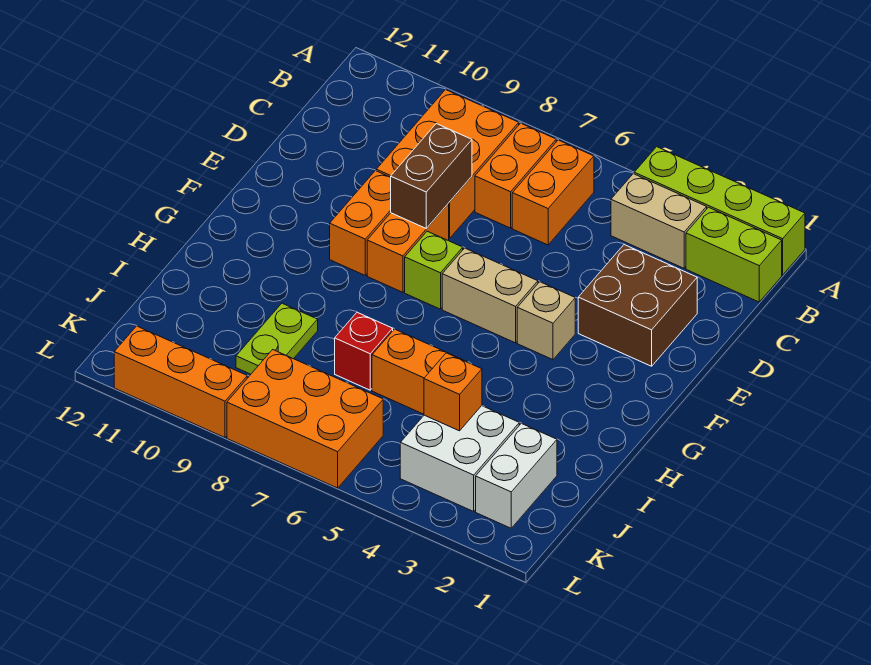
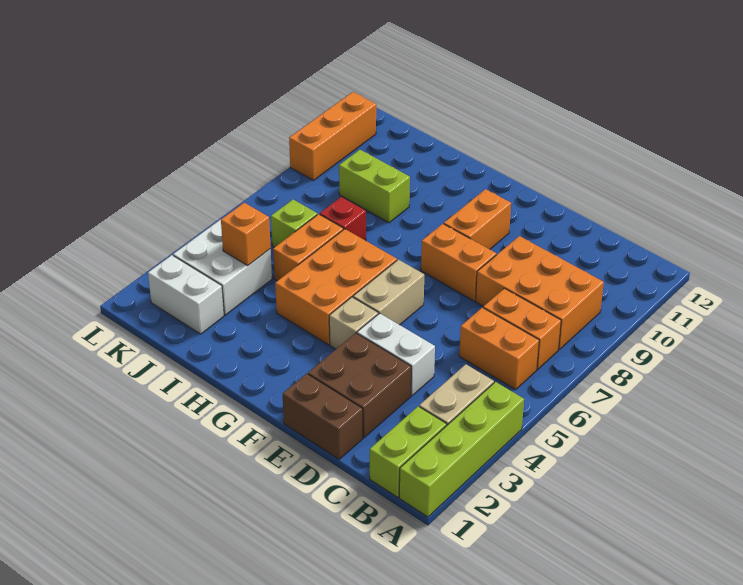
none -> white 1x2 brick [357,313,435,396]
brown 1x2 brick [391,124,472,228] -> brown 1x2 brick moved to [283,374,363,459]
orange 1x2 brick [330,171,391,275] -> orange 1x2 brick turned to [444,189,511,249]
lime 1x1 brick [405,231,463,309] -> lime 1x1 brick moved to [271,200,317,247]
lime 1x2 plate [236,303,318,374] -> lime 1x2 brick [339,150,410,223]
orange 2x3 brick [227,350,383,488] -> orange 2x3 brick moved to [275,229,397,345]

